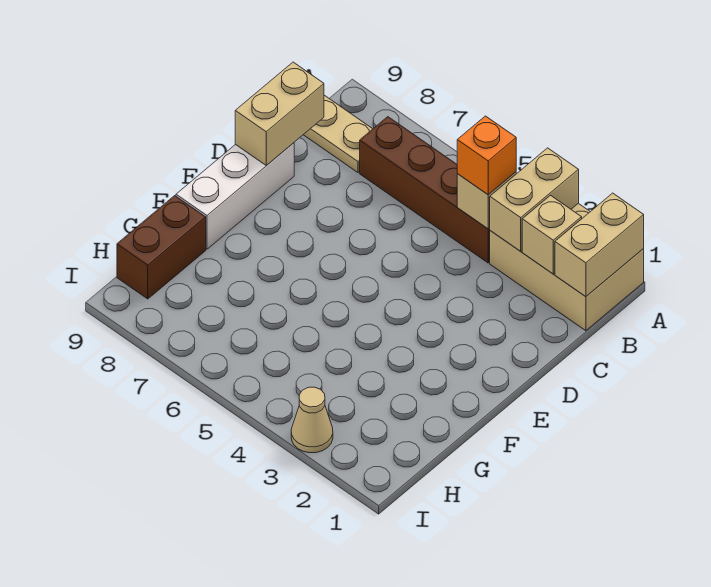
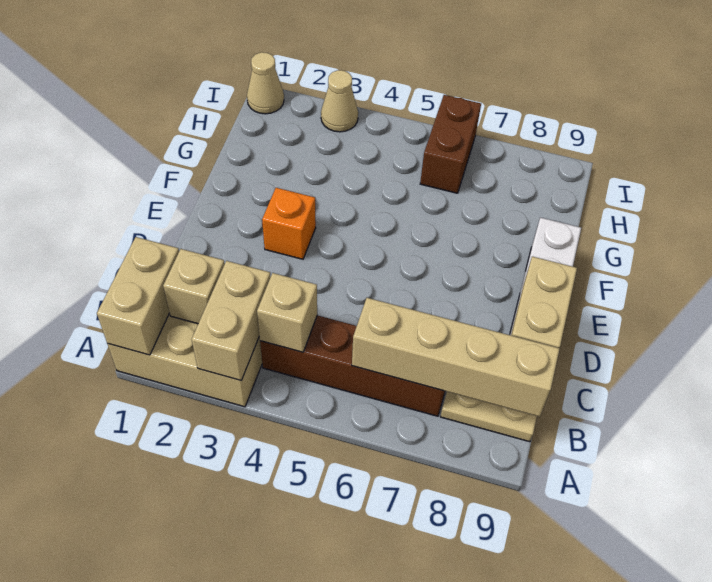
orange 1x1 brick [457,116,516,195] -> orange 1x1 brick moved to [262,188,316,259]
none -> tan 1x4 brick [352,298,560,417]
brown 1x2 brick [117,196,206,299] -> brown 1x2 brick moved to [420,95,481,193]
none -> tan 1x1 cone [247,52,284,114]

